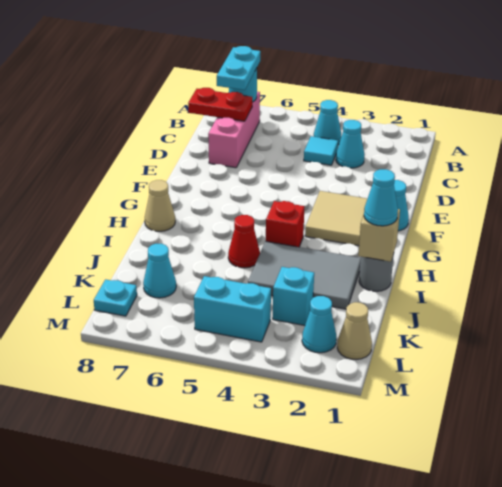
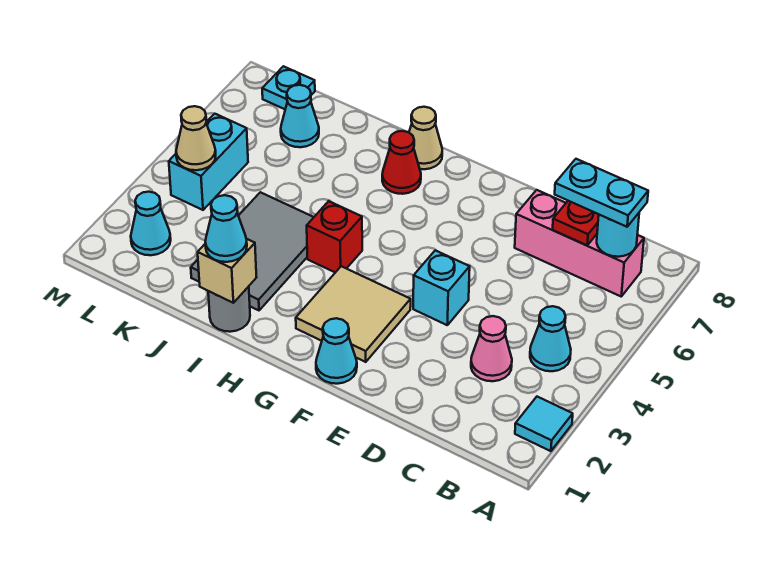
cyan 1x1 cone [336,120,365,168] -> pink 1x1 cone [471,316,512,381]
cyan 1x1 tile [304,136,338,165] -> cyan 1x1 tile moved to [515,397,573,451]
red 1x1 cone [228,215,260,268] -> red 1x1 cone moved to [382,131,421,194]
cyan 1x1 brick [273,267,314,325] -> cyan 1x1 brick moved to [413,250,470,325]
tan 1x1 cone [337,302,372,360] -> tan 1x1 cone moved to [176,106,216,170]

